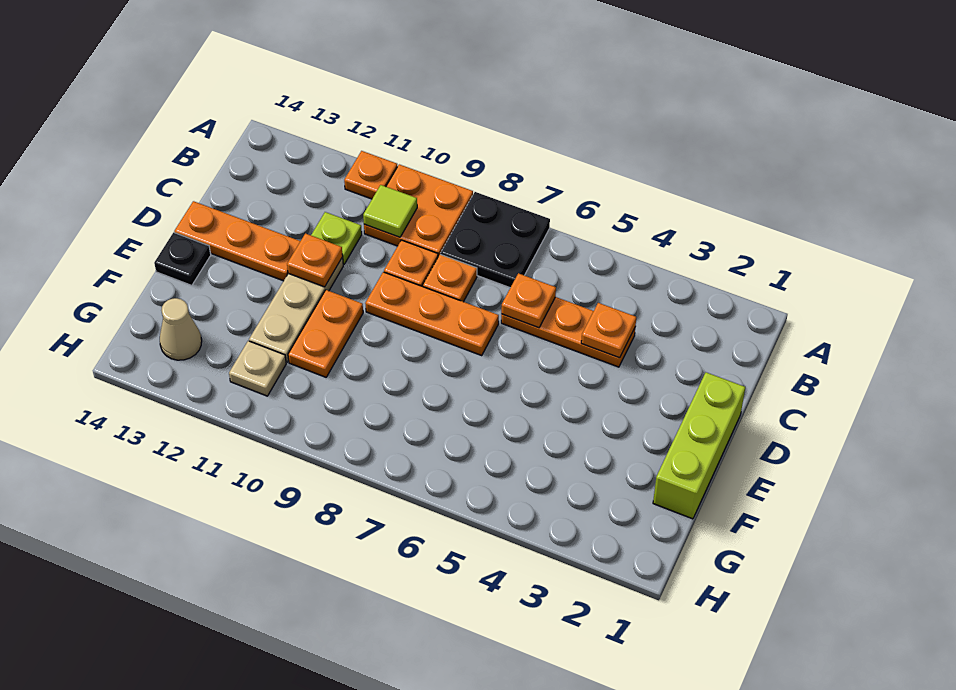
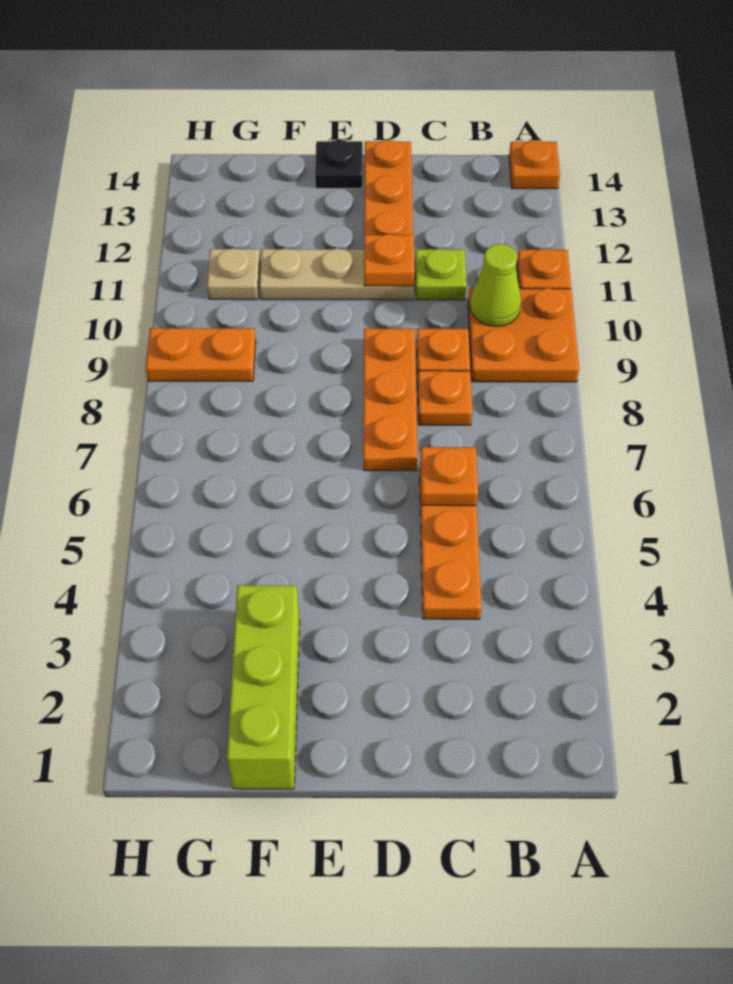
black 2x2 plate [441,192,550,288] -> none
lime 1x1 tile [363,185,417,237] -> lime 1x1 cone [470,244,521,326]
orange 1x1 plate [581,303,636,358] -> orange 1x1 plate moved to [509,140,560,189]
lime 1x3 brick [653,372,745,519] -> lime 1x3 brick turned to [227,585,300,789]
orange 1x2 plate [288,290,363,377] -> orange 1x2 plate moved to [146,328,256,381]
tan 1x1 cone [160,298,202,360] -> none

